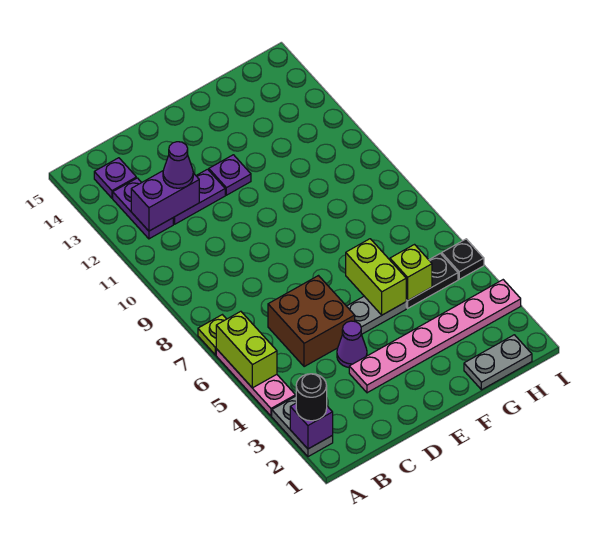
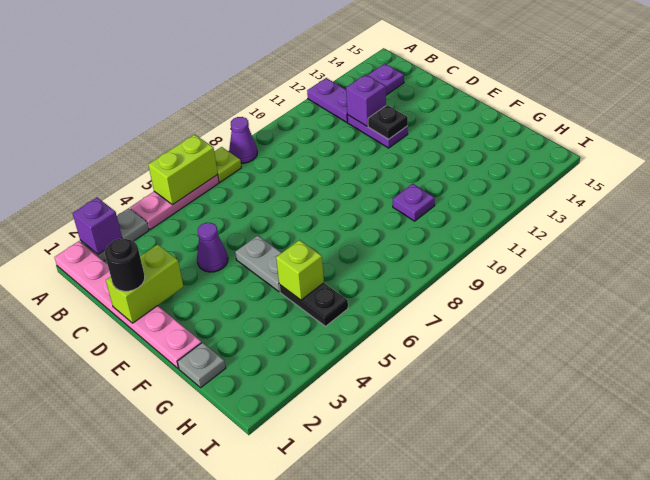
black 1x1 round brick [296,374,327,421] -> black 1x1 round brick moved to [105,238,145,291]
purple 1x2 plate [113,178,173,239] -> purple 1x2 plate turned to [307,78,348,122]
purple 1x2 brick [131,171,199,231] -> purple 1x1 brick [346,74,386,126]
brown 2x2 brick [268,276,355,367] -> none
purple 1x1 cone [163,142,193,188] -> purple 1x1 cone moved to [229,117,257,163]
pink 1x6 plate [349,280,521,393] -> pink 1x6 plate moved to [54,241,202,368]
purple 1x1 plate [209,155,251,195] -> purple 1x1 plate moved to [393,184,435,221]
lime 1x2 brick [346,239,406,315] -> lime 1x2 brick moved to [106,244,183,323]
grey 1x2 plate [464,335,532,390] -> grey 1x1 plate [177,343,226,388]
black 1x1 plate [442,239,484,279] -> black 1x1 plate moved to [368,105,408,139]

